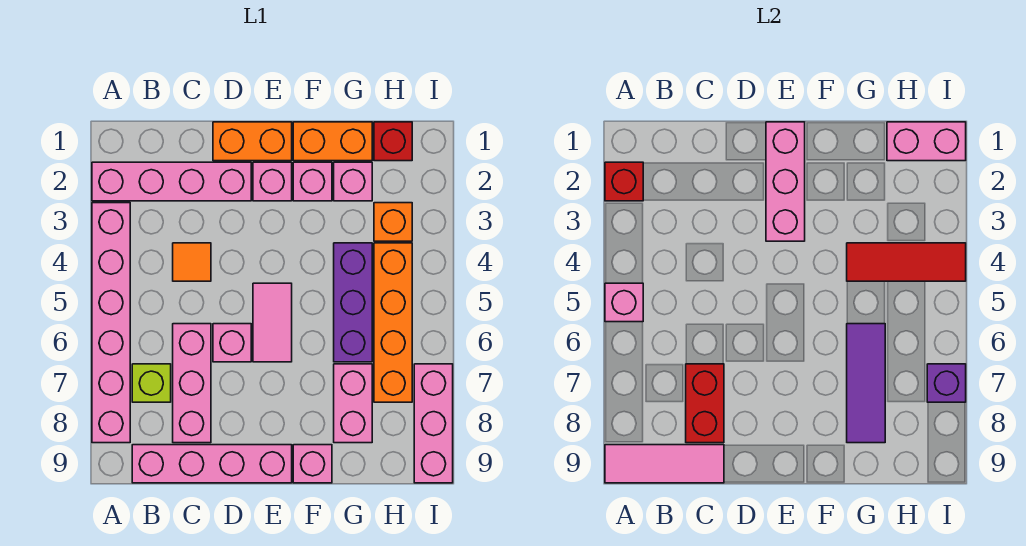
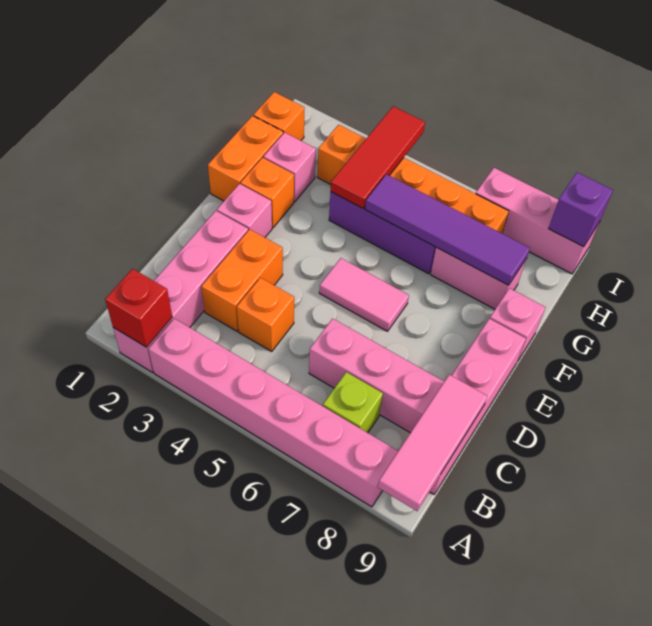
pink 1x1 brick [605,283,643,322] -> none
orange 1x1 tile [173,243,211,281] -> orange 1x1 brick [237,278,294,351]
red 1x2 brick [686,364,724,443] -> none
orange 1x2 brick [213,122,292,161] -> orange 1x2 brick moved to [201,229,283,331]
pink 1x1 brick [213,324,251,362] -> none
pink 1x3 brick [766,122,805,241] -> none
pink 1x1 brick [293,162,332,201] -> orange 1x1 brick [241,158,294,228]
purple 1x3 tile [847,324,885,443] -> purple 1x4 tile [365,174,530,285]
red 1x1 brick [374,122,412,161] -> orange 1x1 brick [254,92,304,141]
pink 1x2 brick [887,122,966,161] -> none
purple 1x1 brick [927,364,966,402] -> purple 1x1 brick moved to [549,173,613,247]

